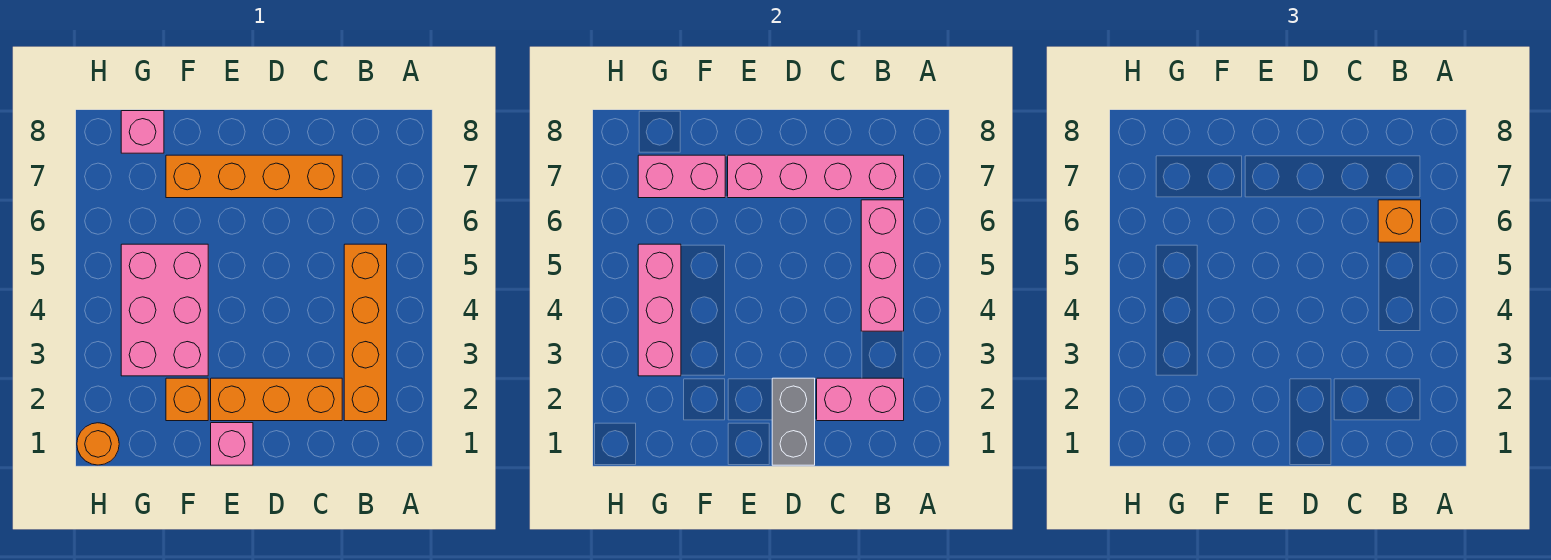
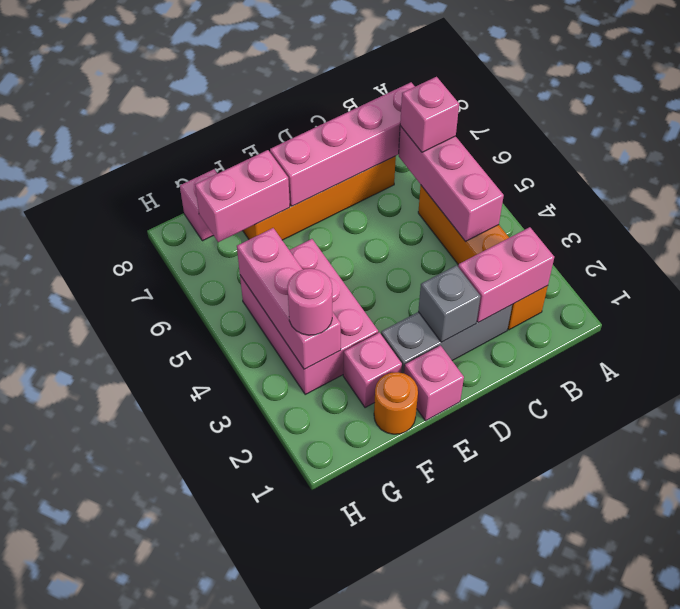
orange 1x1 brick [1378,200,1421,242] -> pink 1x1 brick [400,77,459,152]
orange 1x3 brick [211,378,342,421] -> grey 1x3 brick [381,305,512,373]
grey 1x2 brick [772,378,815,465] -> grey 1x1 brick [418,265,481,342]
orange 1x1 brick [166,378,208,421] -> pink 1x1 brick [343,332,402,408]
none -> pink 1x1 round brick [287,269,332,335]
orange 1x1 round brick [77,423,119,465] -> orange 1x1 round brick moved to [374,372,418,434]

